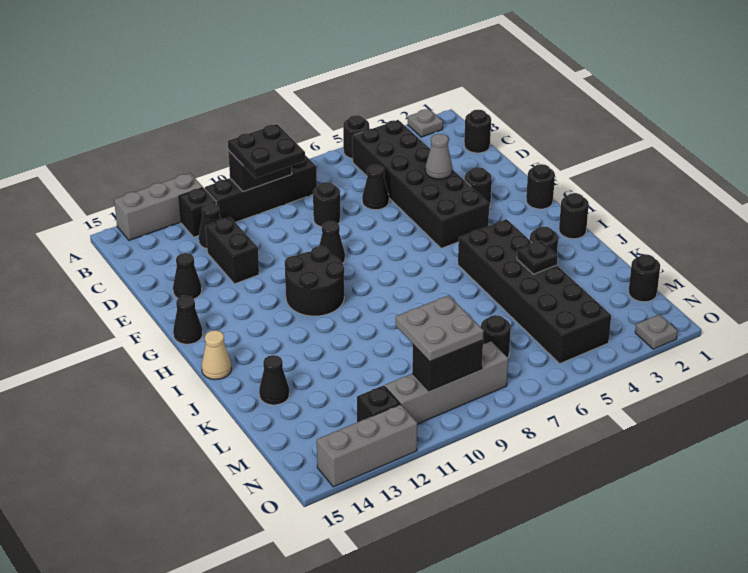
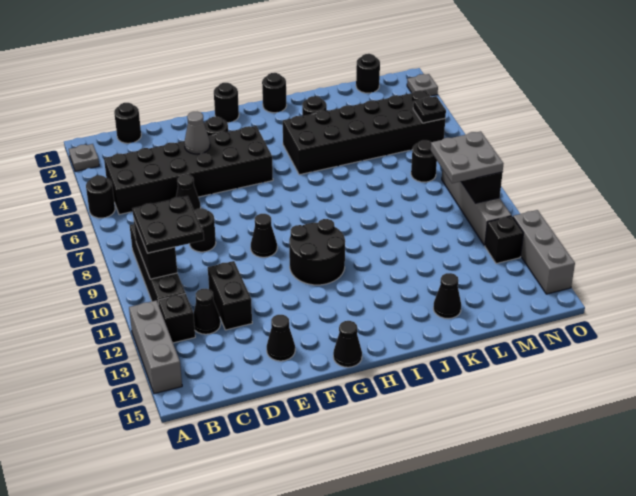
black 1x2 brick [206,217,259,284] -> black 1x2 brick turned to [208,261,252,330]
tan 1x1 cone [202,330,231,380] -> none
black 1x1 plate [517,241,558,274] -> black 1x1 plate moved to [413,96,446,123]

